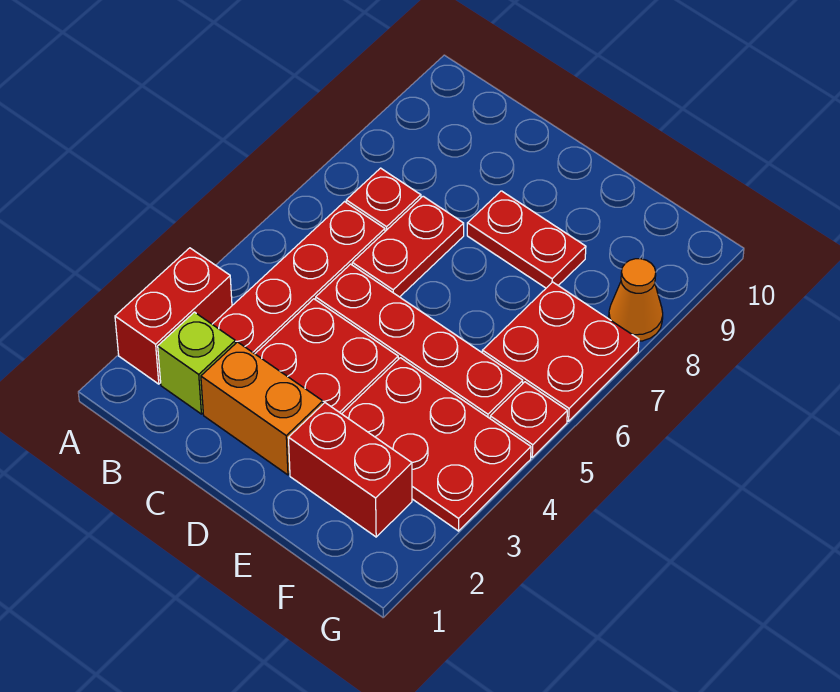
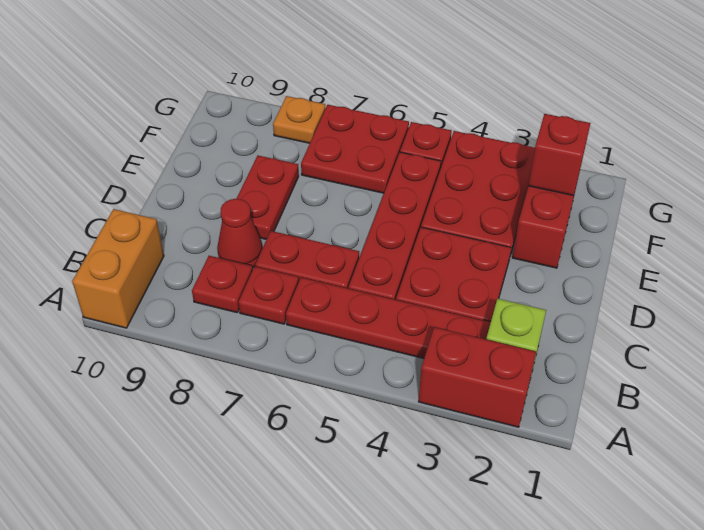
none -> red 1x1 plate [192,256,253,313]
orange 1x2 brick [201,342,323,475] -> orange 1x2 brick moved to [72,209,164,328]
none -> red 1x1 cone [217,199,263,268]
none -> red 1x1 brick [528,114,591,196]
orange 1x1 cone [609,259,663,341] -> orange 1x1 plate [273,96,326,143]

